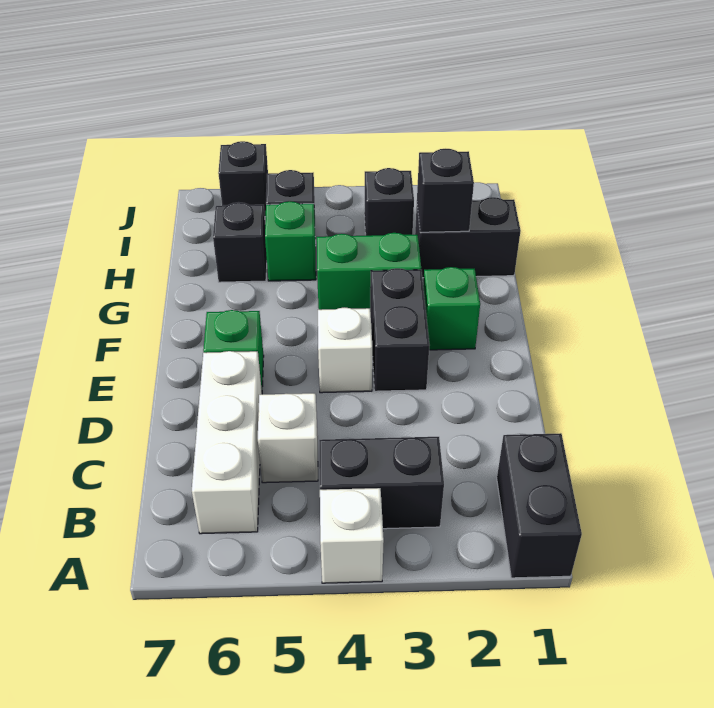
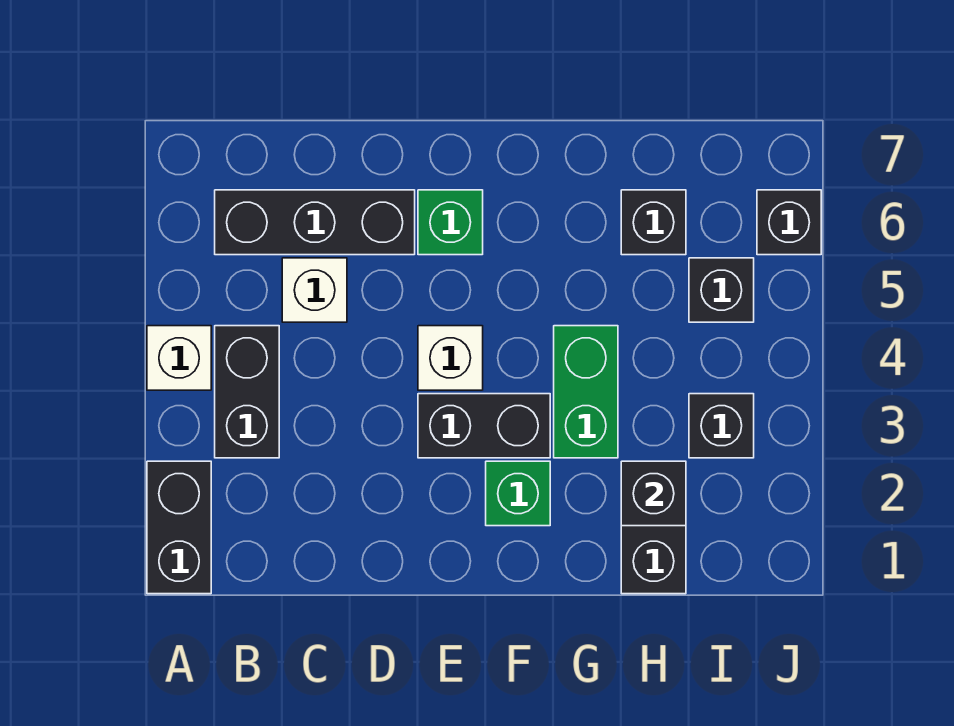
black 1x2 brick [497,433,582,578] -> black 1x2 brick turned to [147,461,211,594]
white 1x3 brick [192,351,262,534] -> black 1x3 brick [215,190,415,255]
green 1x1 brick [265,201,316,281] -> none

